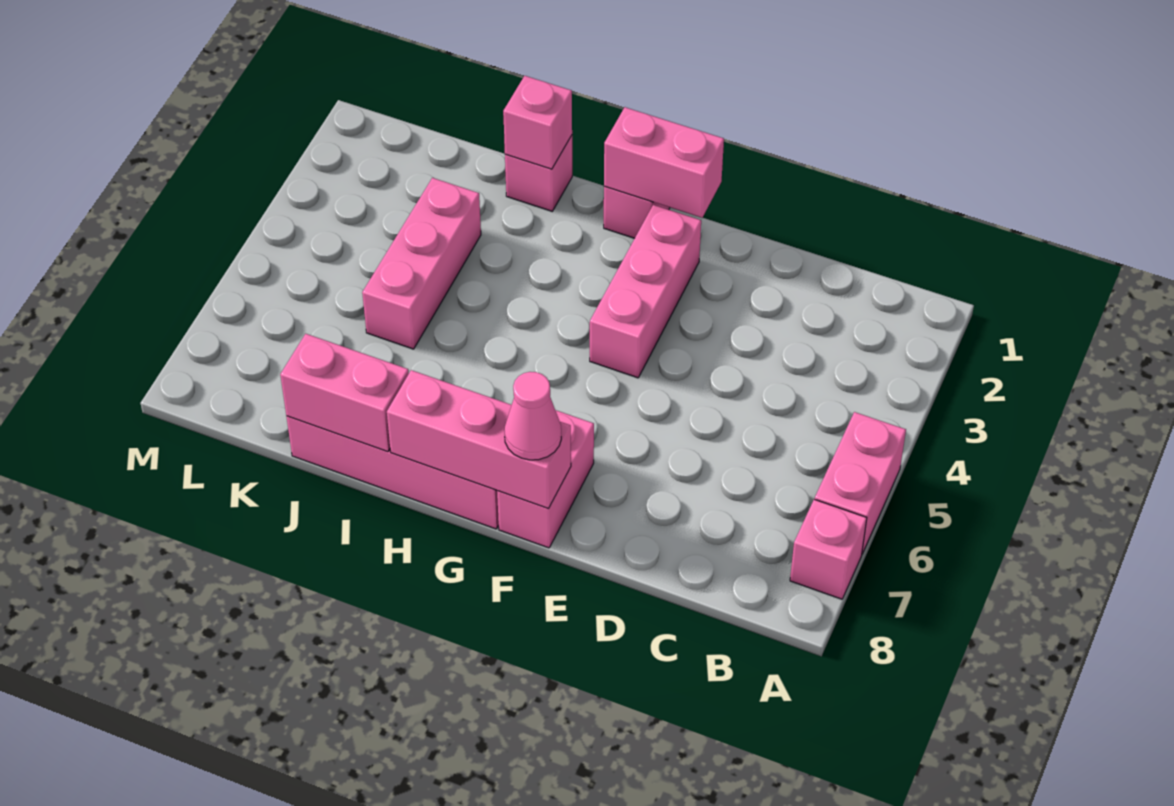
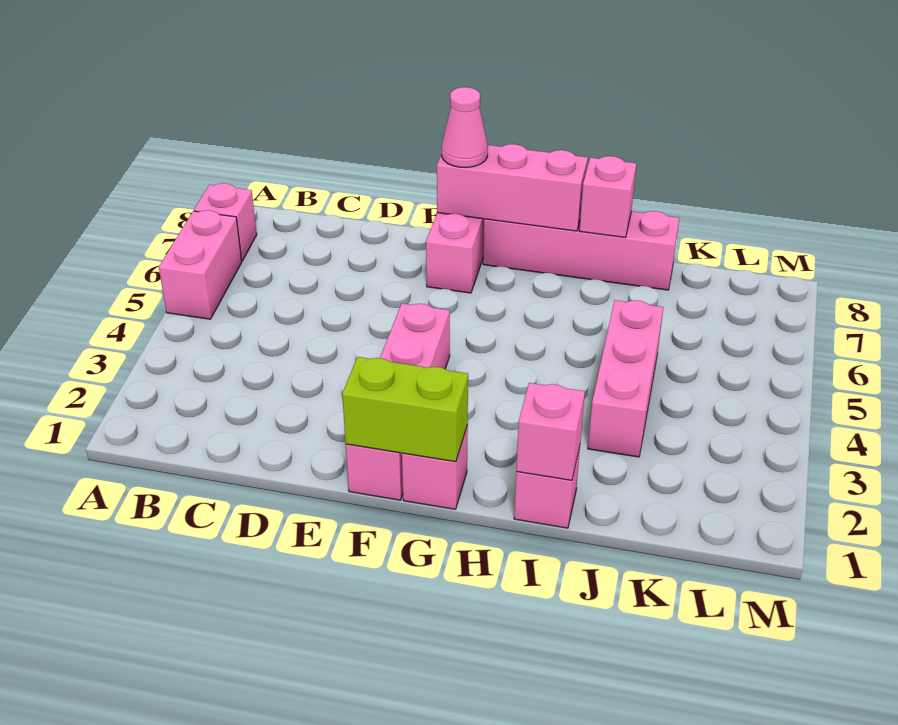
pink 1x2 brick [604,107,724,218] -> lime 1x2 brick [342,357,468,462]
pink 1x3 brick [590,205,701,378] -> pink 1x4 brick [346,303,450,500]
pink 1x2 brick [280,334,409,452] -> pink 1x1 brick [580,156,636,237]

